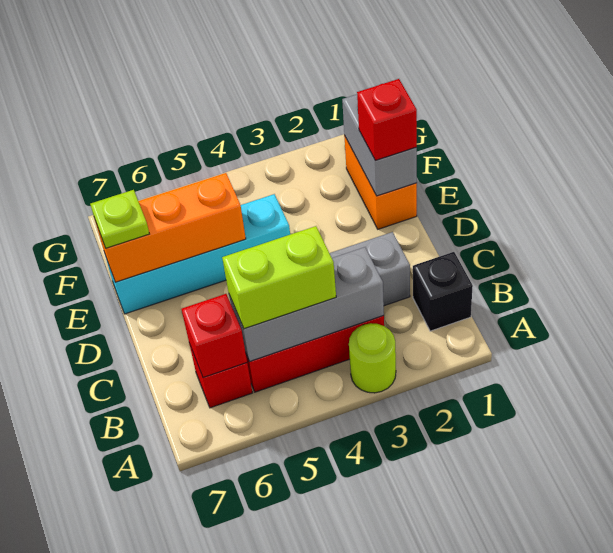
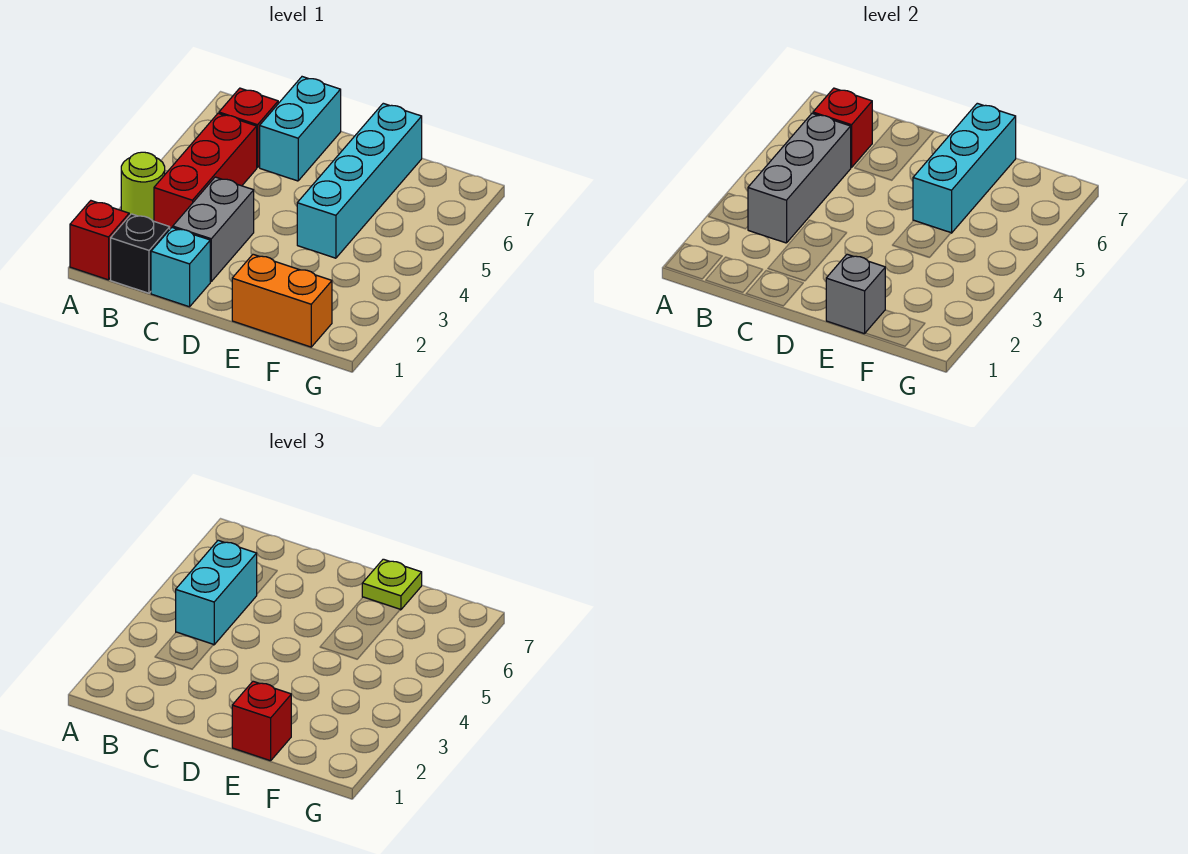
none -> red 1x1 brick [70,201,129,280]
lime 1x2 brick [222,226,336,329] -> cyan 1x2 brick [176,540,257,645]
none -> cyan 1x1 brick [151,227,210,307]
none -> cyan 1x2 brick [260,77,341,181]
grey 1x2 brick [342,94,417,196] -> grey 1x1 brick [826,254,885,334]
orange 1x3 brick [95,173,246,282] -> cyan 1x3 brick [913,103,1016,233]

